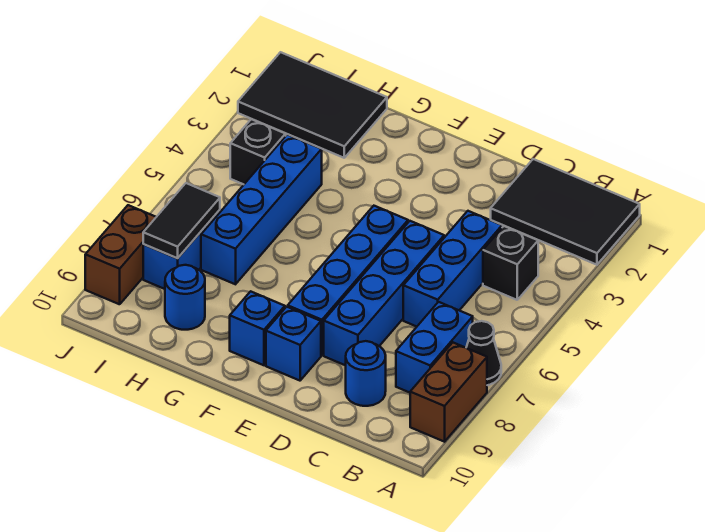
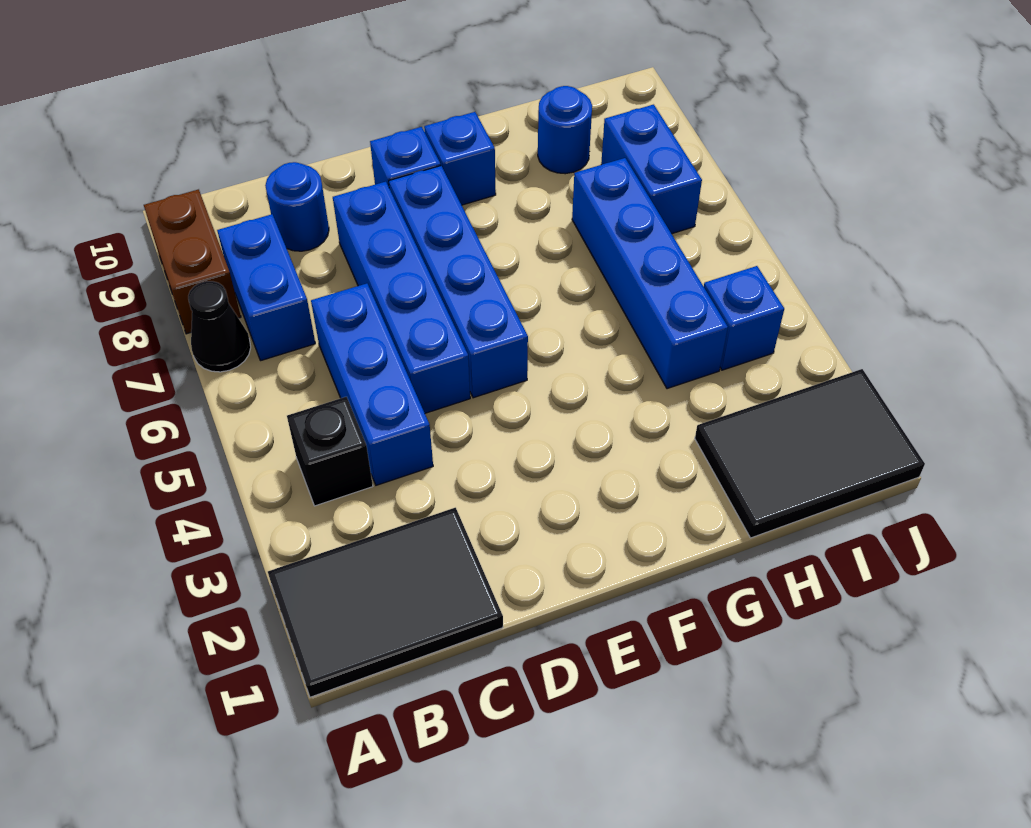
black 1x1 brick [230,119,286,184] -> blue 1x1 brick [704,266,784,370]
black 1x2 tile [143,183,220,258] -> none
brown 1x2 brick [85,205,156,304] -> none

